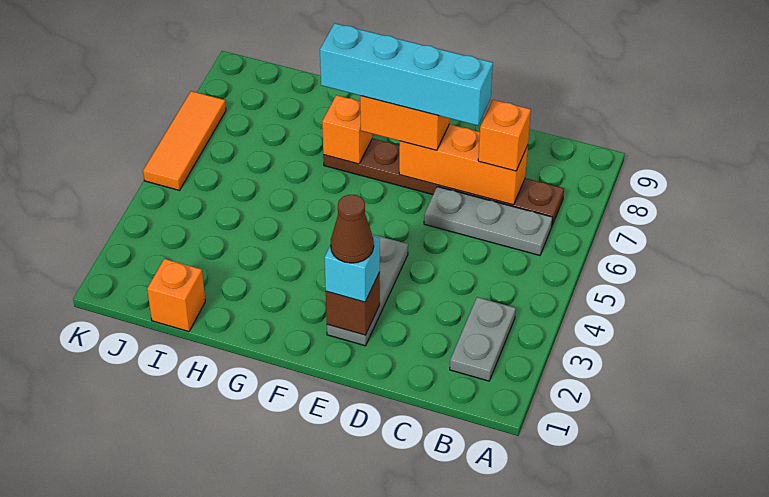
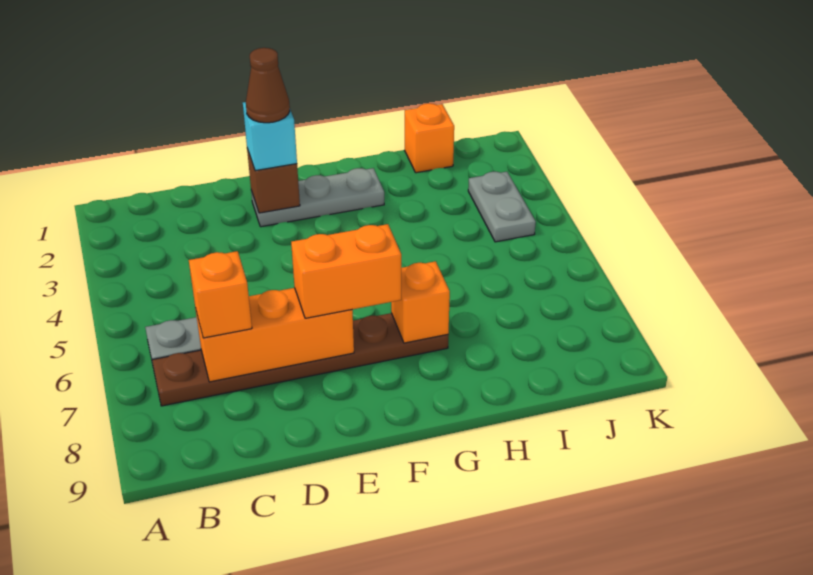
grey 1x2 plate [450,297,516,381] -> grey 1x2 plate moved to [468,172,536,242]
cyan 1x4 brick [320,23,493,125] -> none
grey 1x3 plate [327,234,408,346] -> grey 1x3 plate turned to [251,168,384,227]
orange 1x3 tile [143,91,226,190] -> none

